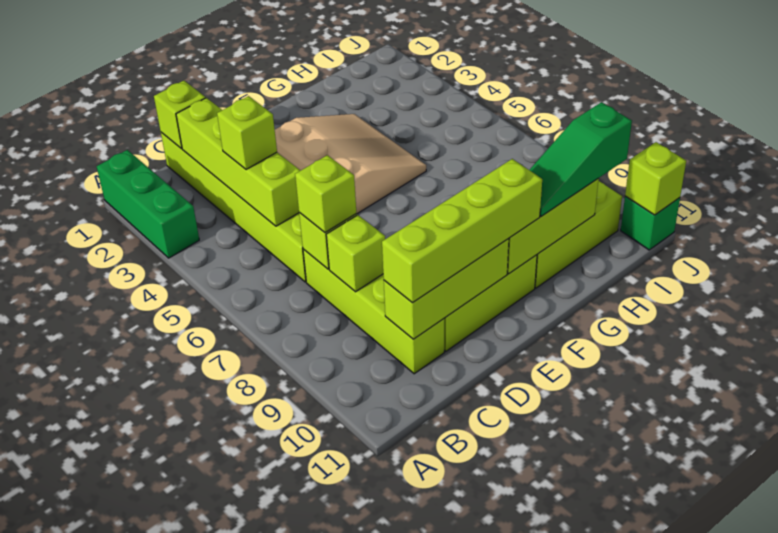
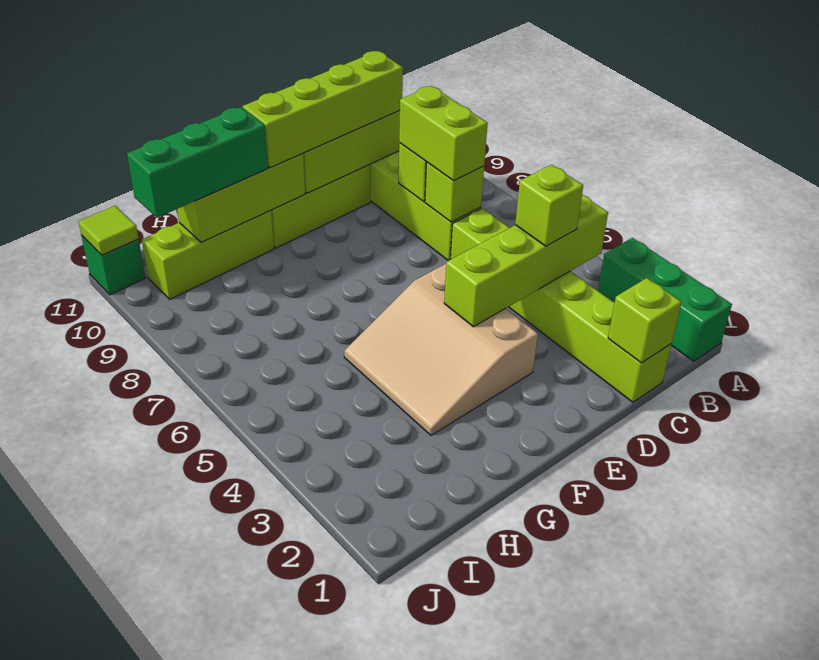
lime 1x4 brick [176,98,301,226] -> lime 1x4 brick turned to [444,195,608,327]
lime 1x1 brick [295,155,356,232] -> lime 1x2 brick [399,86,488,181]
green 1x3 slope [530,102,632,216] -> green 1x3 brick [127,107,268,218]
lime 1x1 brick [625,142,686,215] -> lime 1x1 tile [78,206,139,255]

